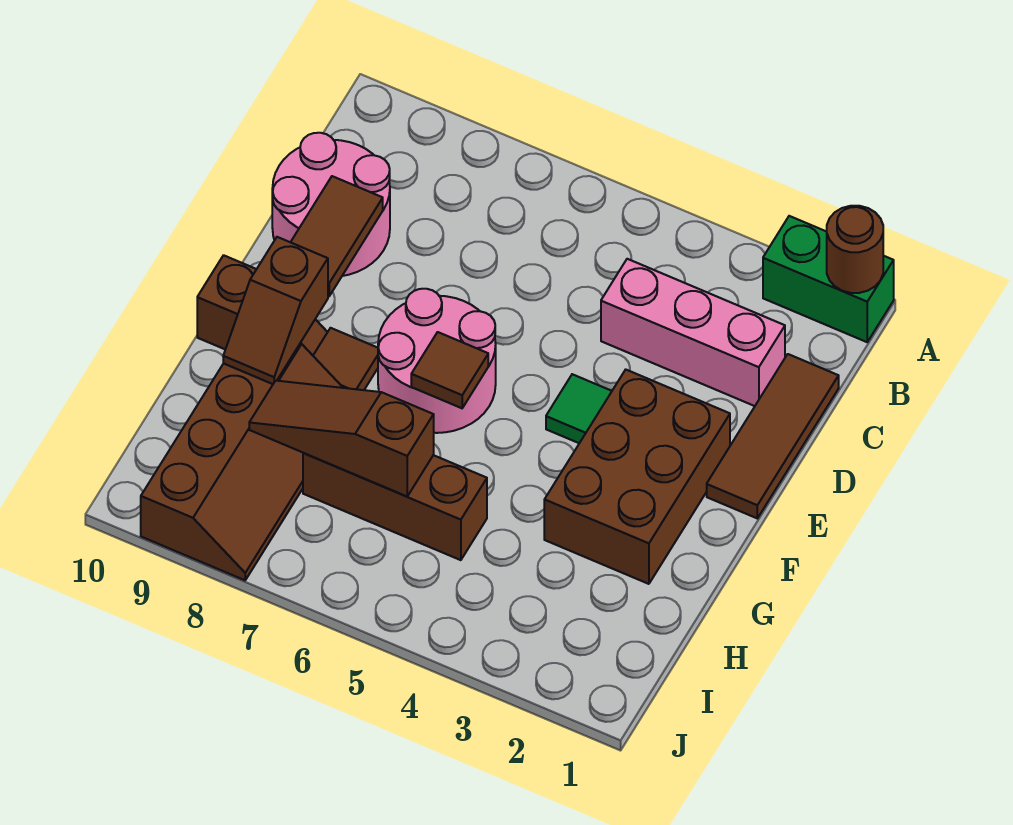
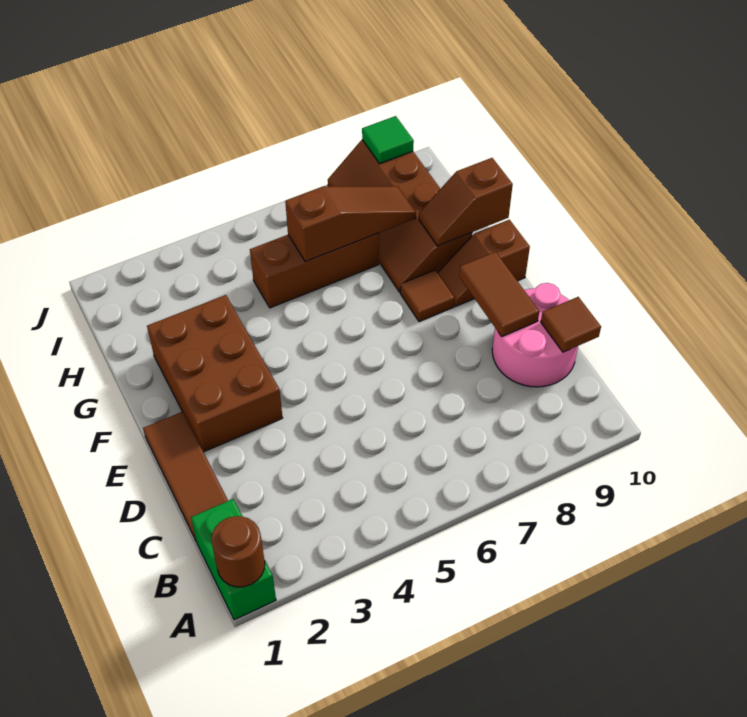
green 1x2 brick [763,216,894,342] -> green 1x2 brick turned to [191,499,276,620]
pink 1x3 brick [601,259,785,406] -> none
green 1x1 tile [546,374,612,443] -> green 1x1 tile moved to [362,116,414,163]
pink 2x2 round brick [378,289,496,433] -> none
brown 1x1 tile [411,332,488,408] -> brown 1x1 tile moved to [541,297,601,352]
brown 1x2 slope [223,237,328,384] -> brown 1x2 slope turned to [419,158,513,246]

